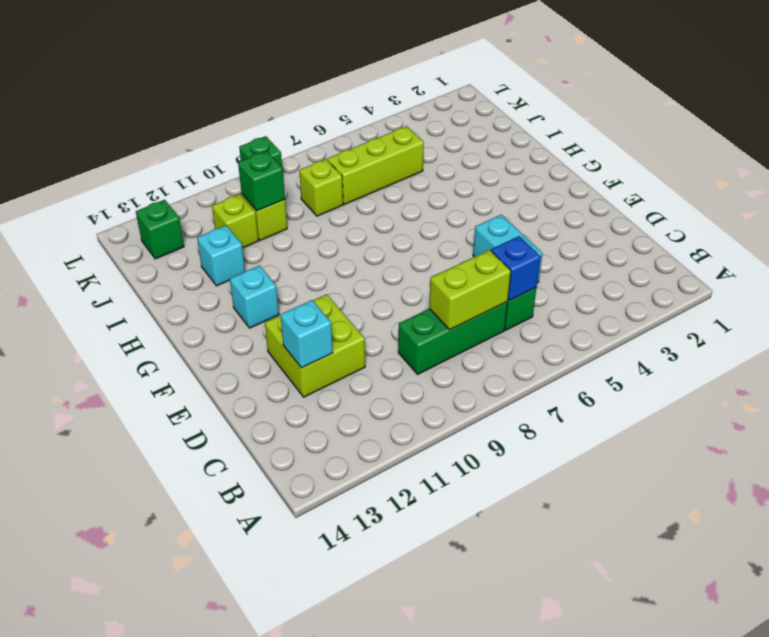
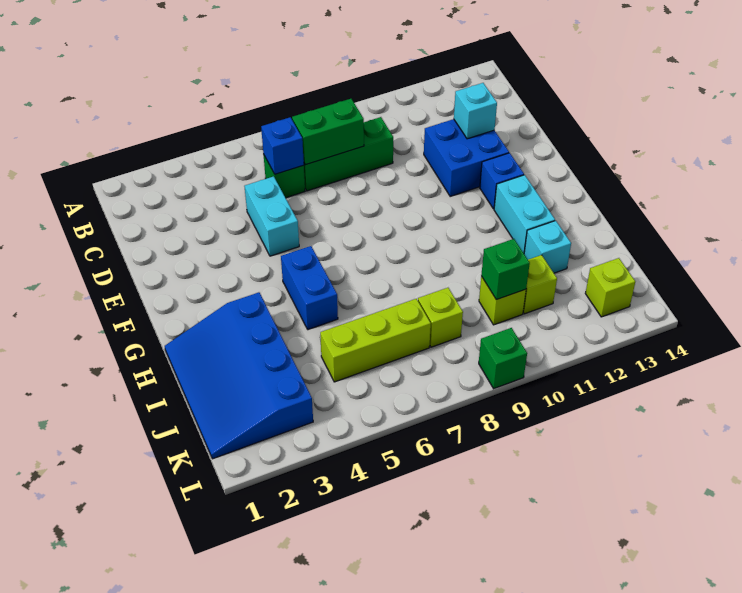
lime 1x2 brick [429,250,511,330] -> green 1x2 brick [292,99,364,165]
lime 2x2 brick [265,294,365,397] -> blue 2x2 brick [424,119,509,197]
none -> blue 1x1 brick [480,153,524,209]
none -> blue 1x2 brick [281,246,338,330]
cyan 1x1 brick [230,266,279,328] -> cyan 1x2 brick [494,175,555,253]
none -> blue 3x4 slope [165,292,313,459]
green 1x1 brick [136,200,184,259] -> lime 1x1 brick [585,258,635,317]

